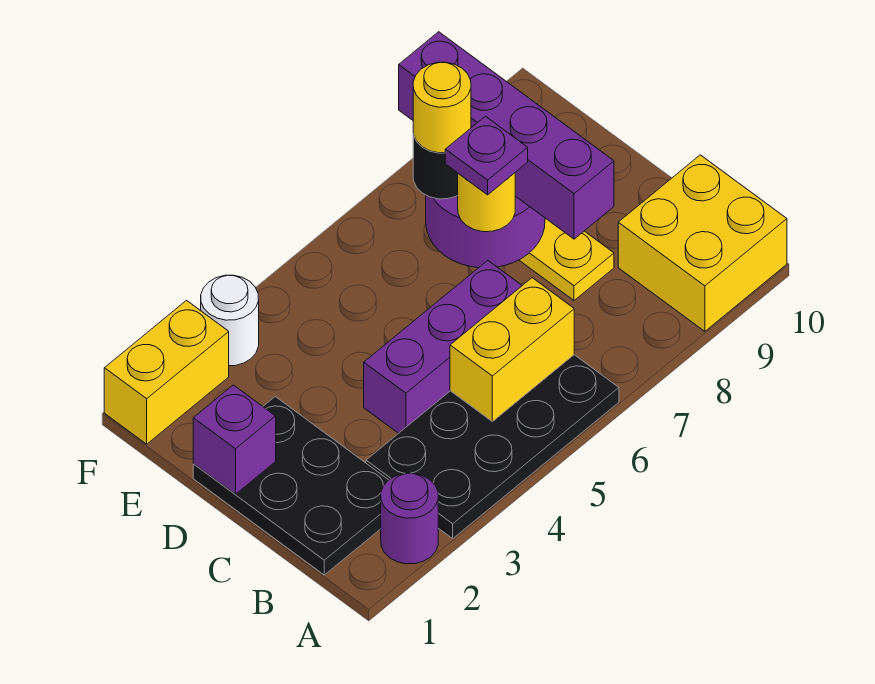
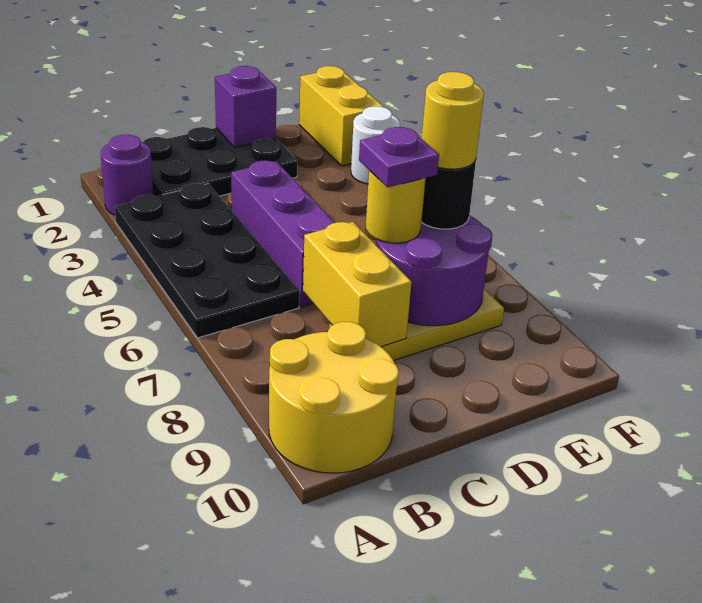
yellow 2x2 brick [618,155,787,331] -> yellow 2x2 round brick [269,322,399,473]
yellow 1x2 brick [450,278,574,421] -> yellow 1x2 brick moved to [303,222,411,347]
purple 1x4 brick [399,32,614,239] -> none

